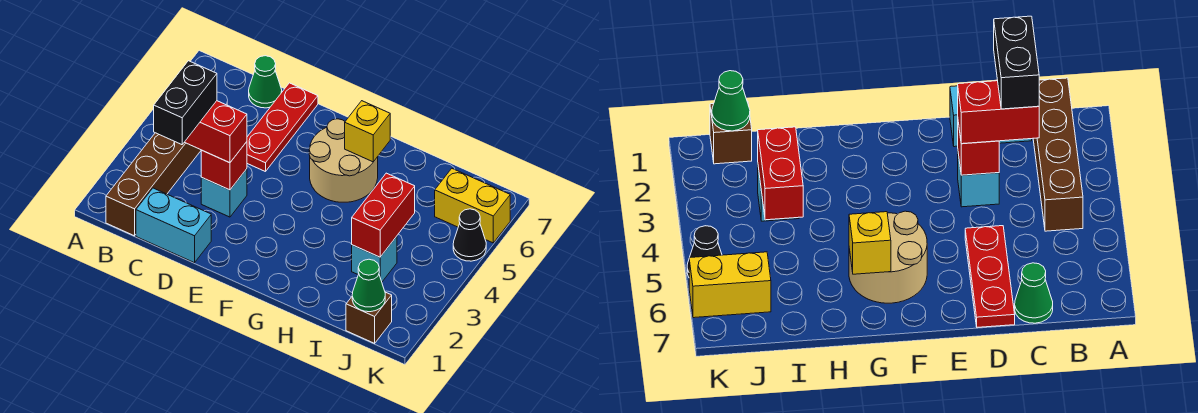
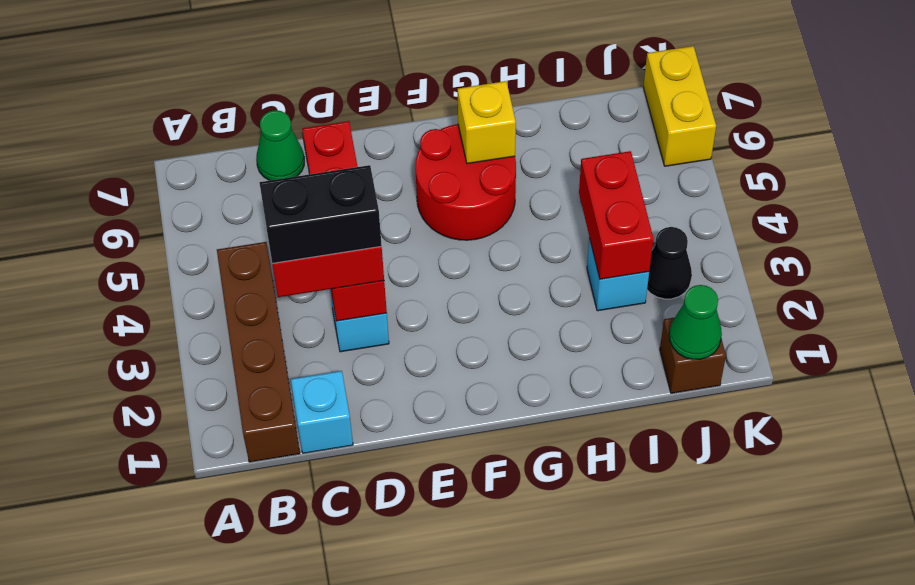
cyan 1x2 brick [136,188,211,263] -> cyan 1x1 brick [291,371,353,453]
black 1x2 brick [154,61,217,145] -> black 1x2 brick turned to [259,165,382,263]
tan 2x2 round brick [309,119,378,202] -> red 2x2 round brick [415,124,516,240]
yellow 1x2 brick [435,169,510,243] -> yellow 1x2 brick turned to [643,46,716,166]
black 1x1 cone [453,209,486,261] -> black 1x1 cone moved to [647,227,692,299]

